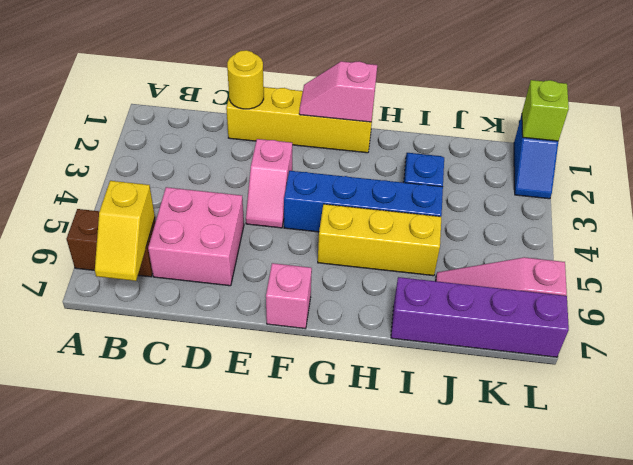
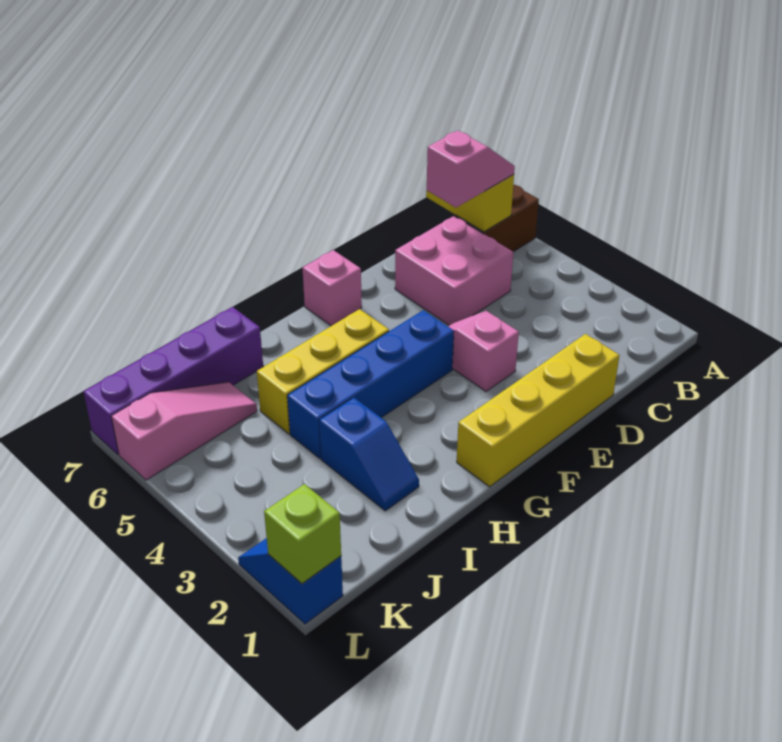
yellow 1x1 round brick [227,50,264,109] -> none
pink 1x2 slope [299,61,377,122] -> pink 1x2 slope moved to [427,131,515,207]

